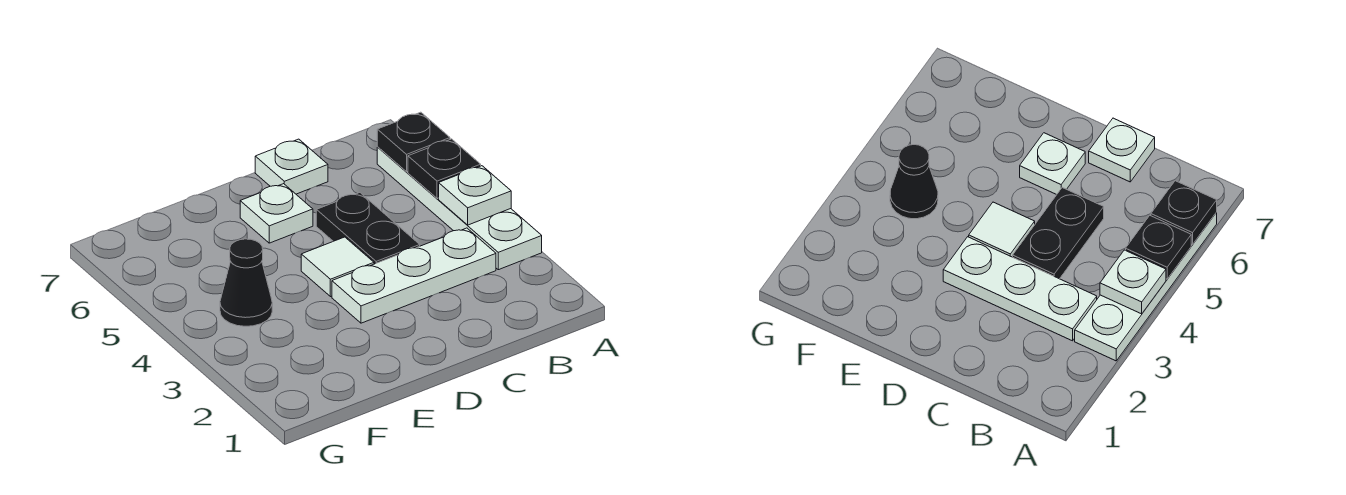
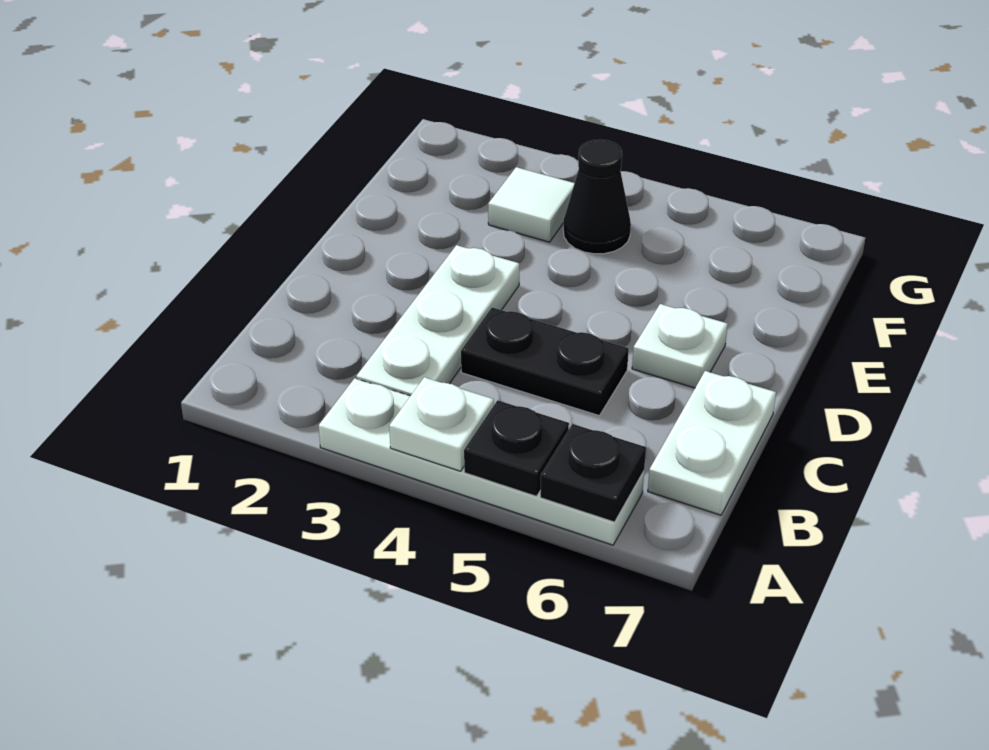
white 1x1 plate [255,139,328,194] -> white 1x2 plate [648,371,776,515]
white 1x1 tile [301,237,374,297] -> white 1x1 tile moved to [488,167,574,242]

